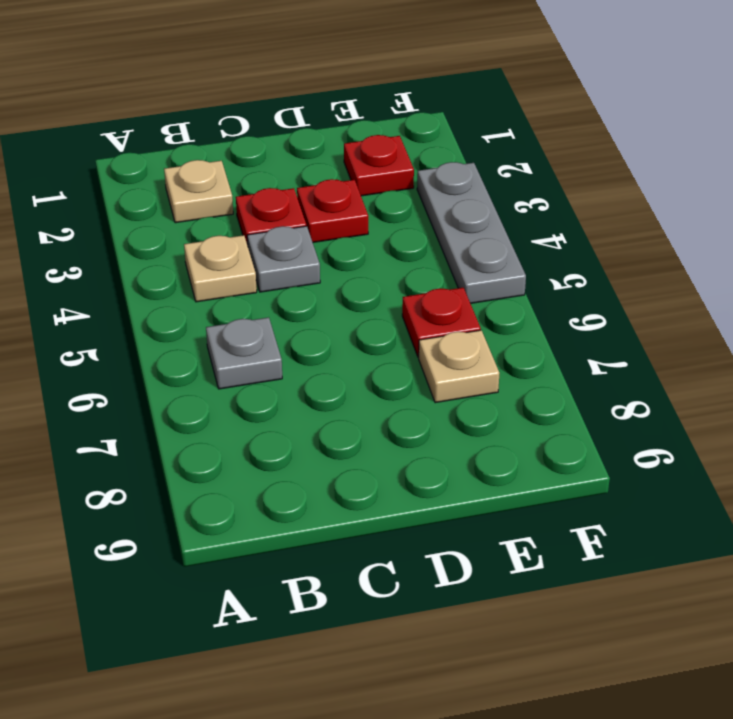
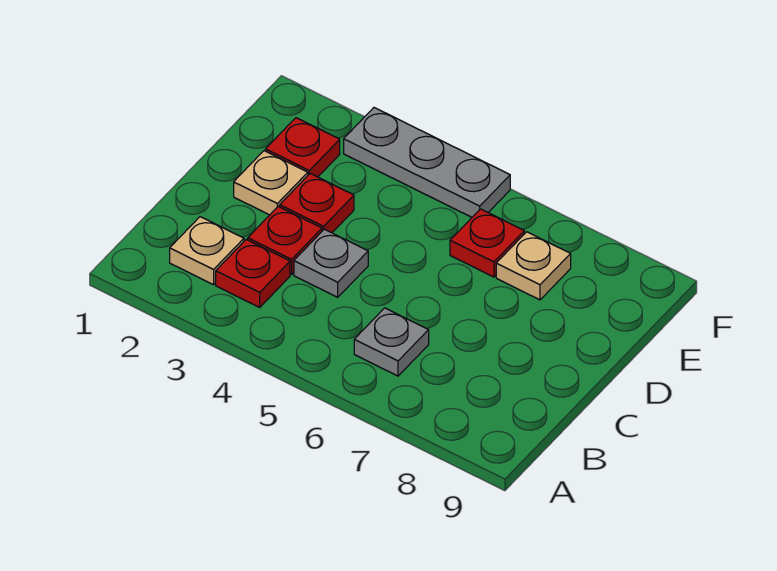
none -> red 1x1 plate [216,239,290,307]
tan 1x1 plate [184,235,257,302] -> tan 1x1 plate moved to [234,151,308,215]

